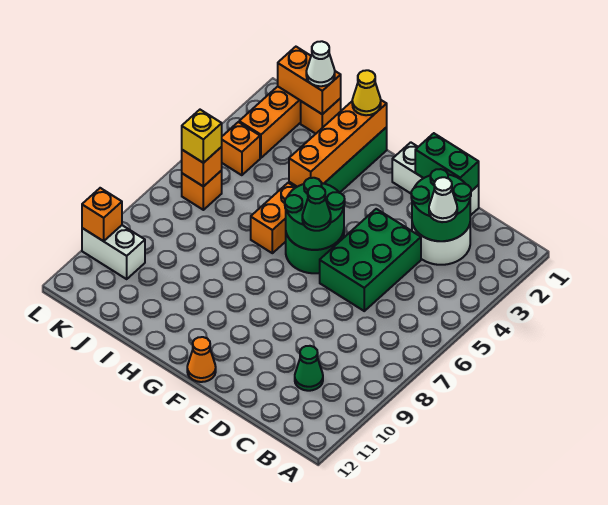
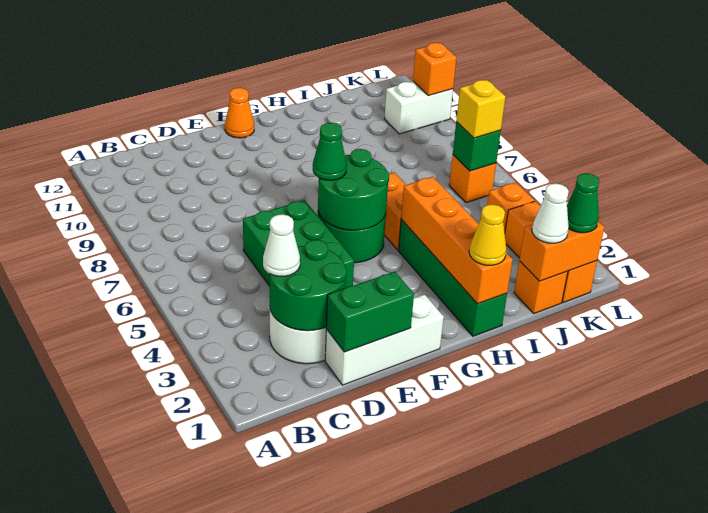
green 1x1 cone [295,346,323,391] -> green 1x1 cone moved to [567,173,599,233]
orange 1x1 brick [182,147,222,187] -> green 1x1 brick [453,122,501,171]

